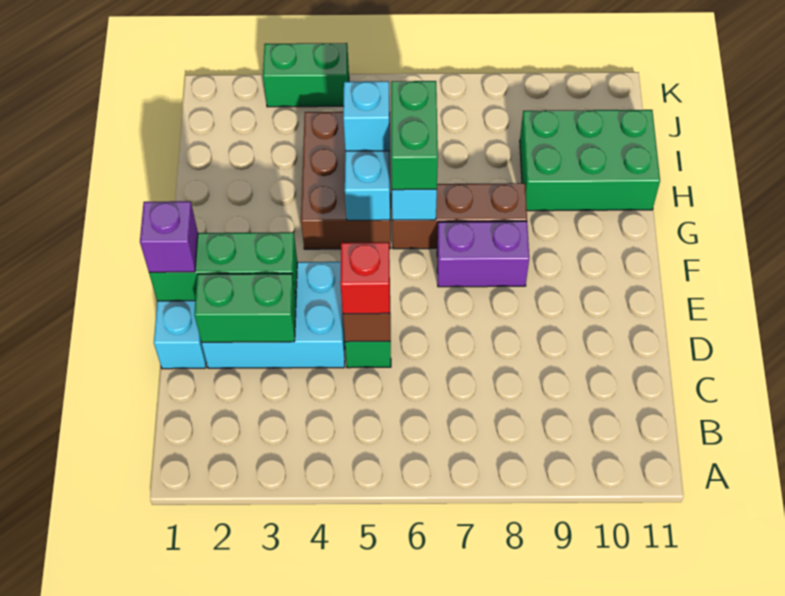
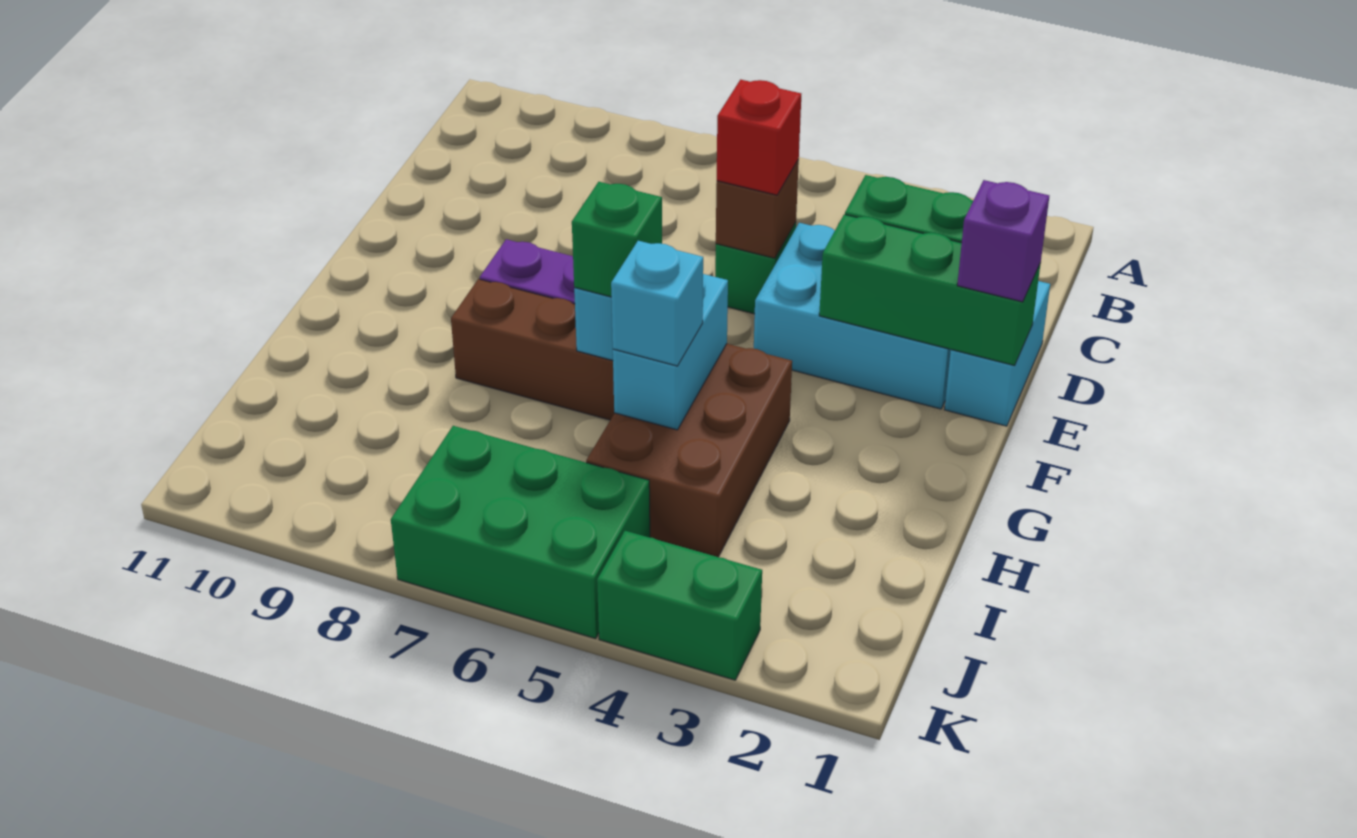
green 1x2 brick [391,81,438,190] -> green 1x1 brick [572,182,662,297]
green 2x3 brick [520,110,660,211] -> green 2x3 brick moved to [391,426,650,638]

